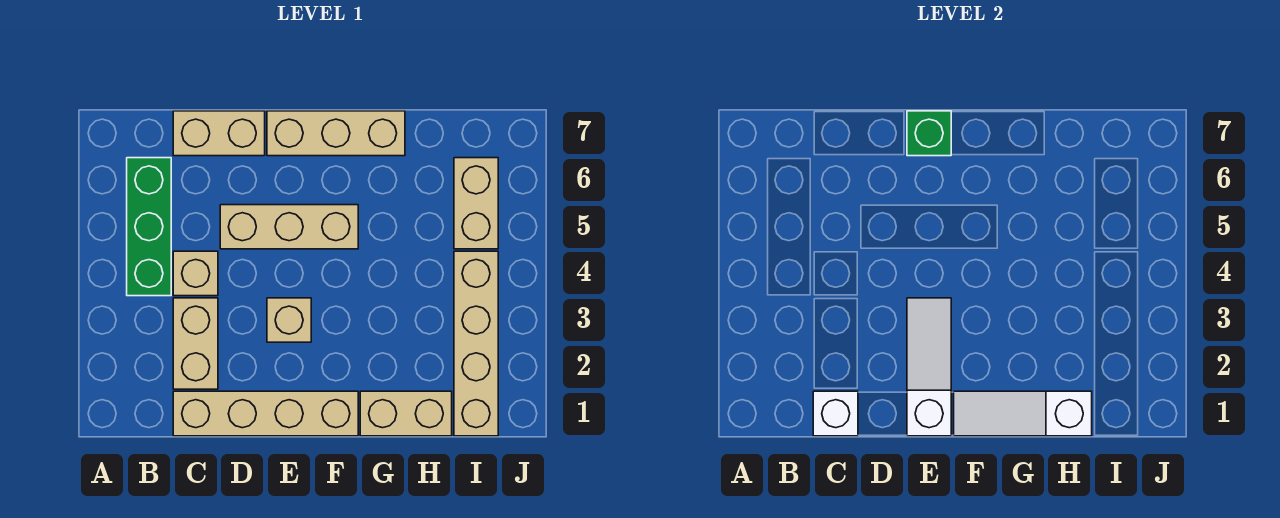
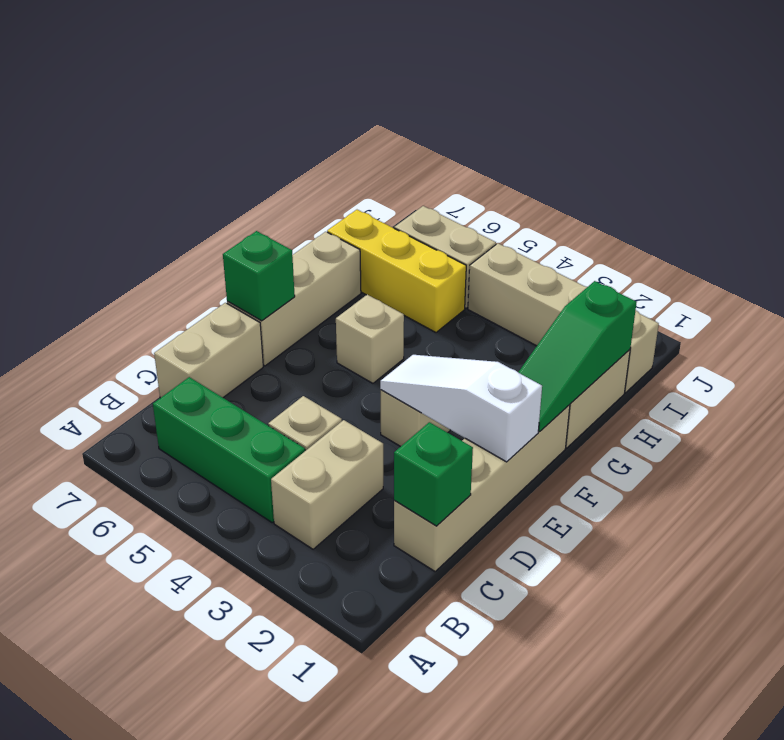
white 1x1 brick [813,391,858,436] -> green 1x1 brick [394,422,473,526]
tan 1x2 brick [173,298,218,389] -> tan 1x2 brick turned to [271,420,383,549]
tan 1x3 brick [220,205,358,249] -> tan 1x1 brick [336,295,404,383]
white 1x3 slope [954,391,1092,436] -> green 1x3 slope [518,281,637,432]
none -> yellow 1x3 brick [327,210,466,332]

